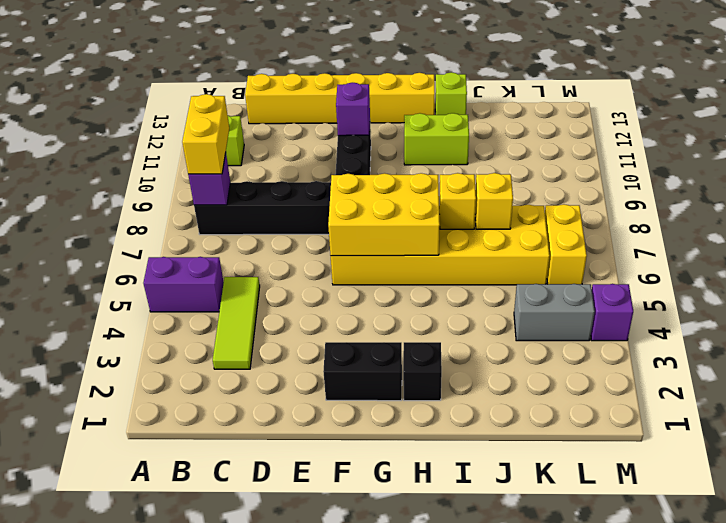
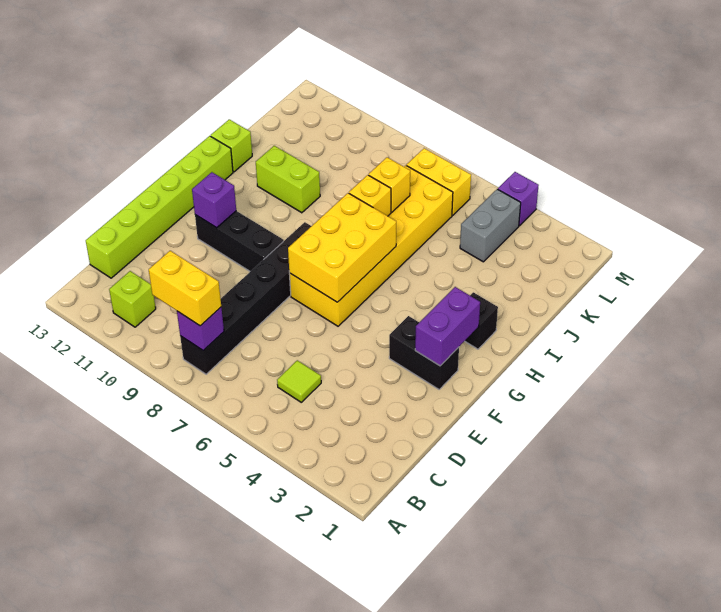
purple 1x2 brick [143,257,224,312] -> purple 1x2 brick moved to [415,287,480,366]
lime 1x3 tile [213,277,260,369] -> lime 1x1 tile [277,360,321,402]
yellow 1x6 brick [245,73,435,124] -> lime 1x6 brick [86,136,233,278]
black 1x2 brick [323,342,402,401] -> black 1x2 brick turned to [389,316,459,389]
lime 1x2 brick [404,113,469,165] -> lime 1x2 brick turned to [256,146,320,213]

